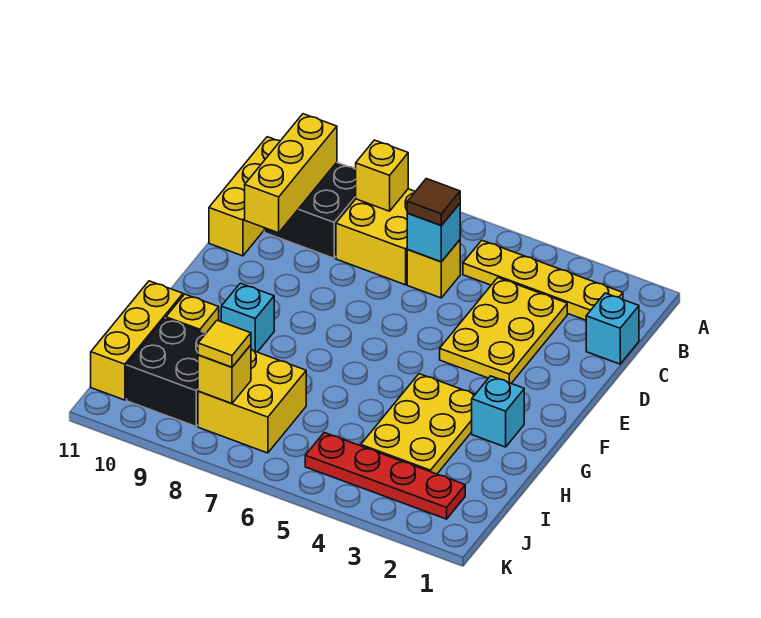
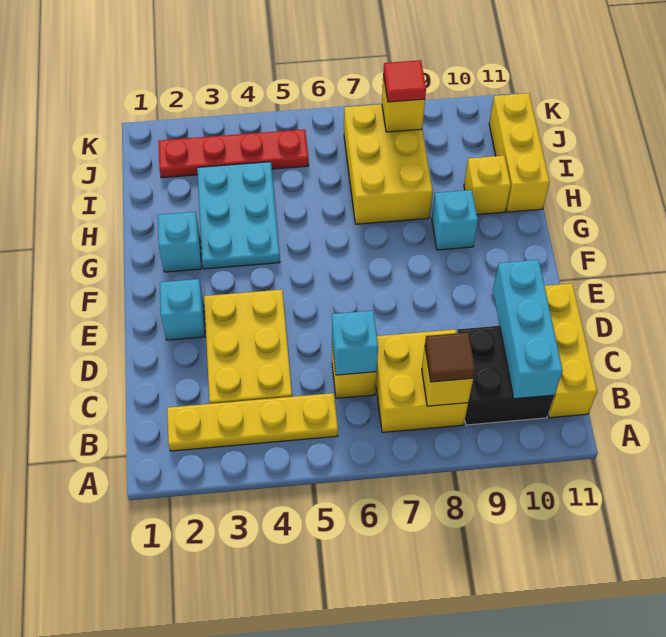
yellow 1x3 brick [245,114,337,233] -> cyan 1x3 brick [493,260,563,399]
cyan 1x1 brick [586,293,639,364] -> cyan 1x1 brick moved to [160,279,205,340]
brown 1x1 tile [407,179,460,225] -> brown 1x1 tile moved to [425,332,475,382]
yellow 2x3 plate [361,374,475,474] -> cyan 2x3 plate [197,162,280,269]
yellow 2x2 brick [198,350,306,453] -> yellow 2x3 brick [344,104,433,224]
black 2x2 brick [127,318,206,426] -> none
yellow 1x1 tile [198,320,251,367] -> red 1x1 tile [383,60,426,102]

